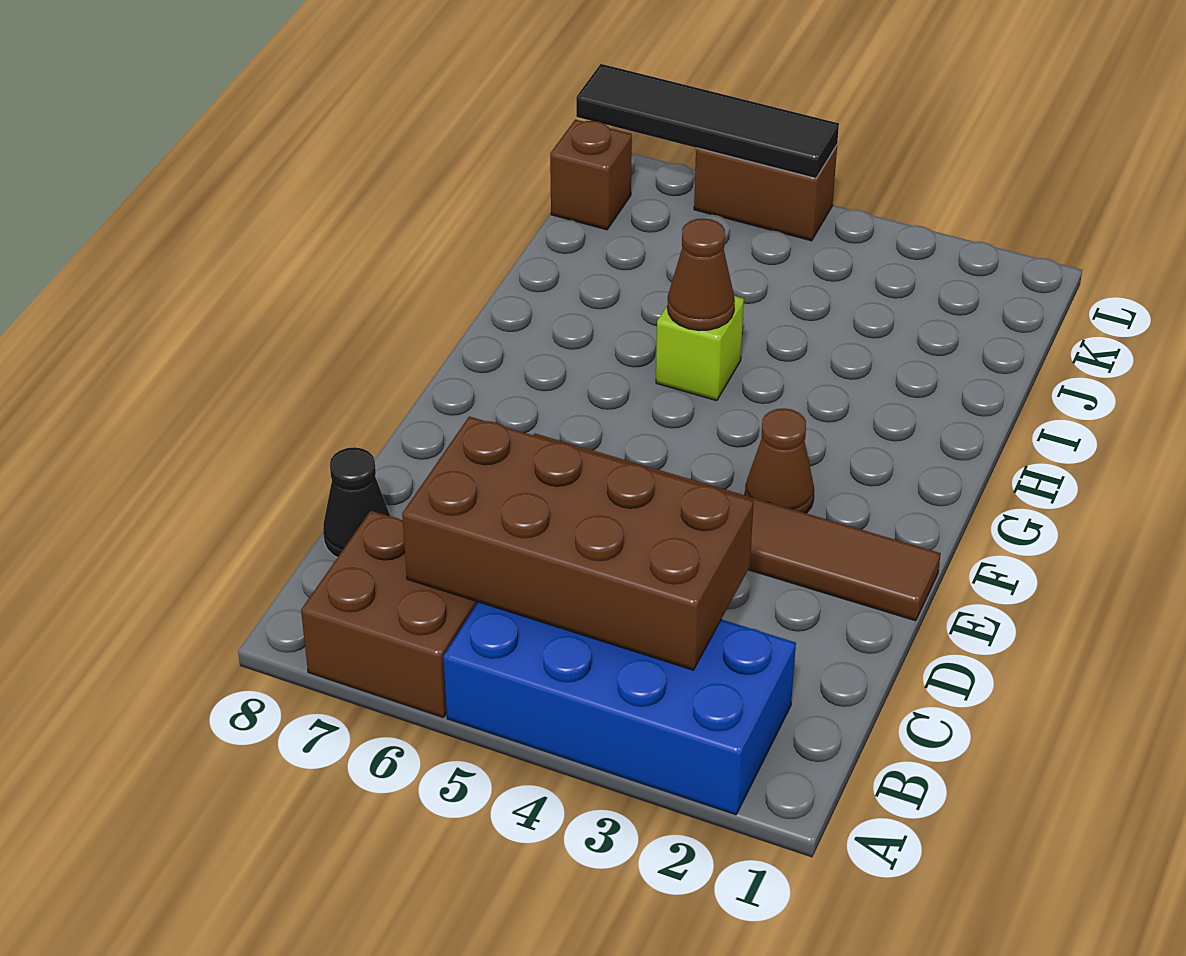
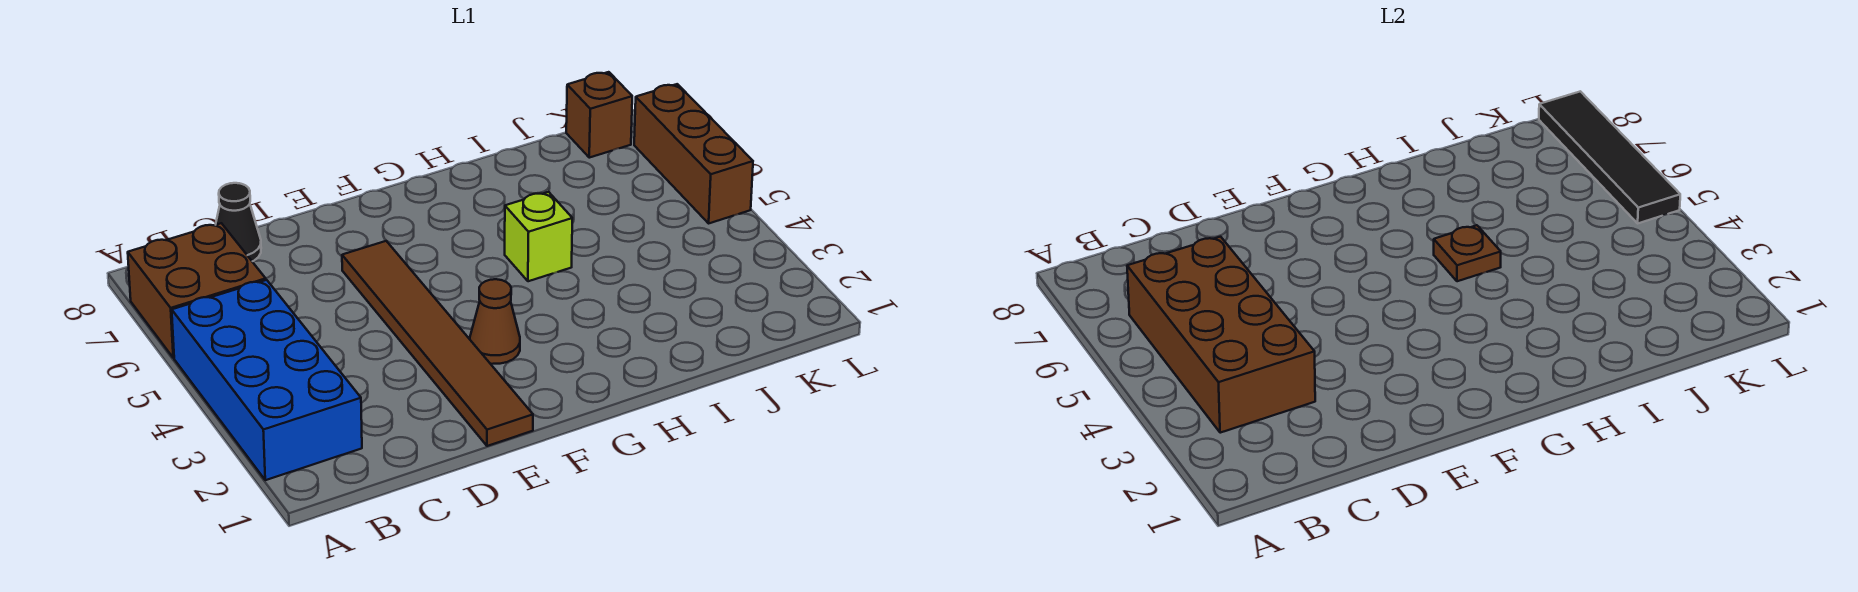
brown 1x1 cone [668,218,735,331] -> brown 1x1 plate [1434,225,1501,281]
brown 1x2 brick [694,145,837,241] -> brown 1x3 brick [634,84,753,223]

